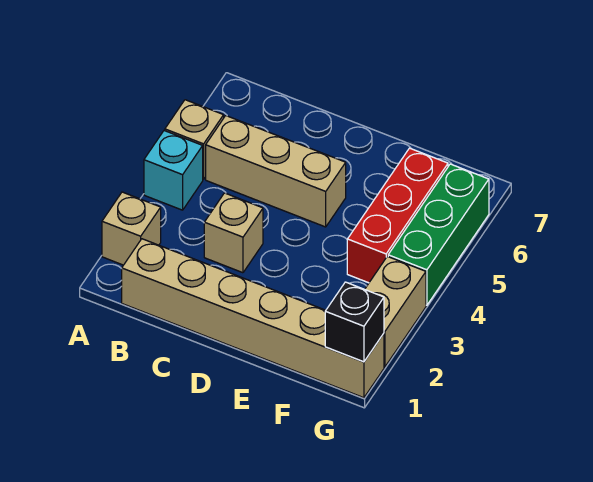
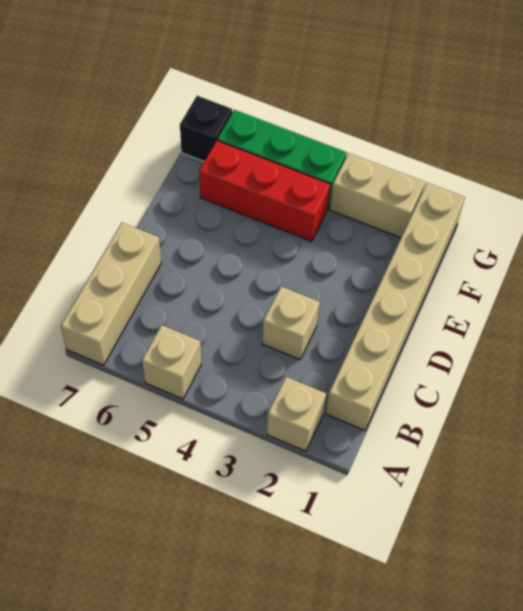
cyan 1x1 brick [144,131,203,210] -> none
tan 1x3 brick [206,116,346,227] -> tan 1x3 brick moved to [61,223,161,365]
black 1x1 brick [325,282,384,362] -> black 1x1 brick moved to [180,96,232,162]

